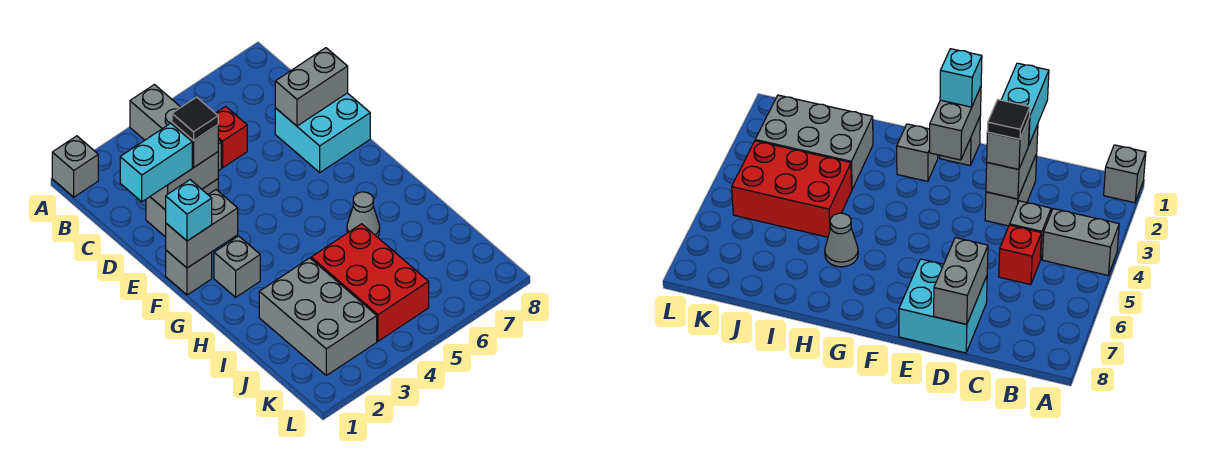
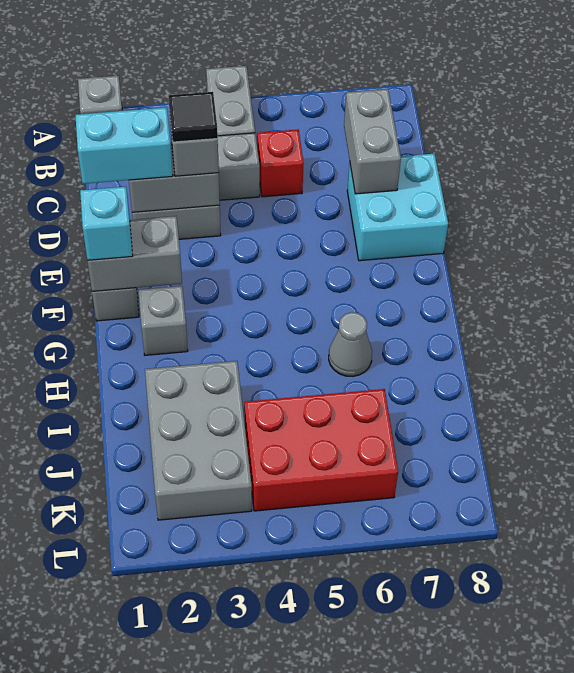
grey 1x2 brick [275,48,348,126] -> grey 1x2 brick turned to [344,89,401,194]
red 2x3 brick [311,224,429,341] -> red 2x3 brick turned to [244,389,398,511]

